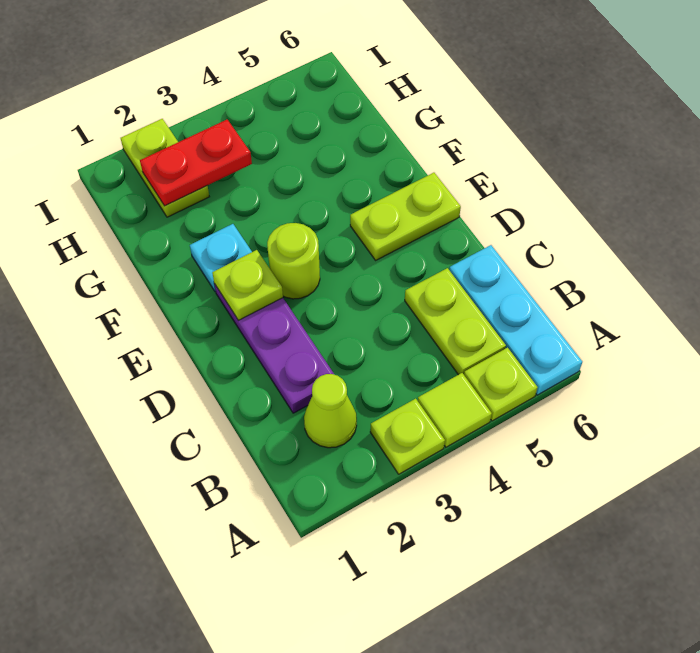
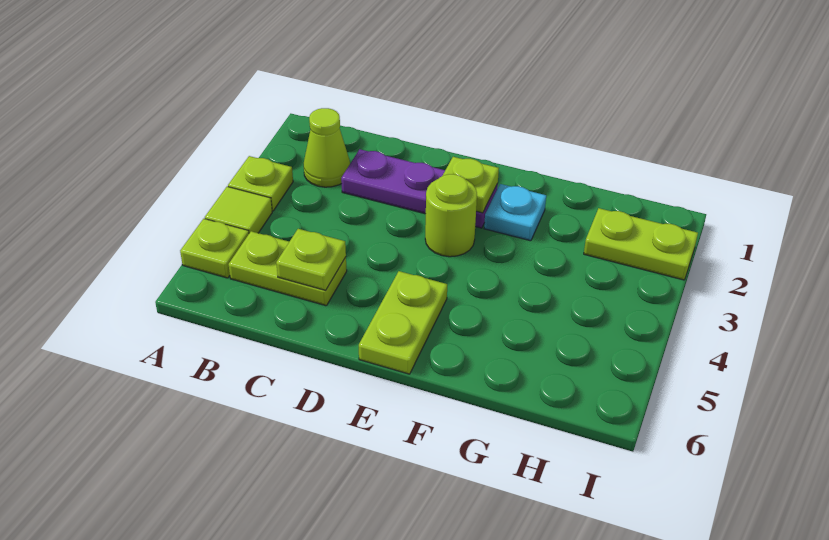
cyan 1x3 plate [449,245,582,395] -> none
none -> lime 1x1 plate [276,229,346,290]
red 1x2 plate [140,120,252,206] -> none

